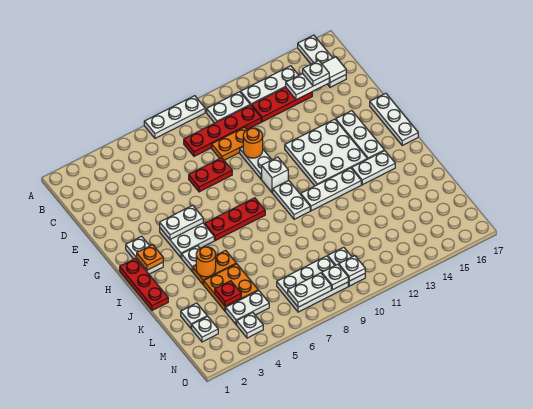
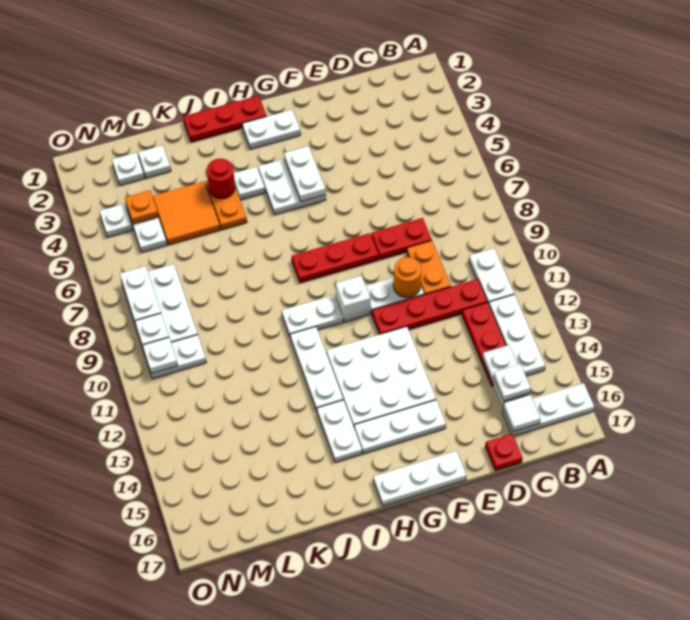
white 1x3 plate [144,96,205,138] -> none
red 1x4 plate [184,105,261,156] -> red 1x4 plate turned to [372,279,487,334]
red 1x2 plate [189,158,232,192] -> red 1x2 plate turned to [371,218,432,260]
orange 1x1 plate [137,245,163,270] -> orange 1x1 plate moved to [125,190,158,224]
red 1x3 plate [205,198,265,241] -> red 1x3 plate turned to [292,233,379,283]
orange 1x1 round brick [196,247,216,277] -> red 1x1 round brick [207,159,235,199]
orange 2x2 plate [204,264,258,311] -> orange 2x2 tile [153,181,220,245]
red 1x1 plate [215,281,241,306] -> red 1x1 plate moved to [485,434,523,471]

